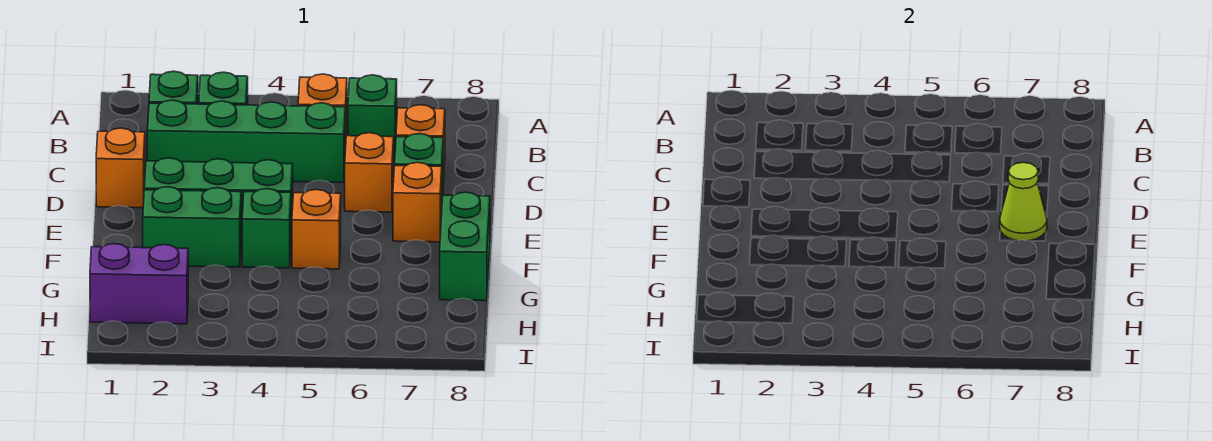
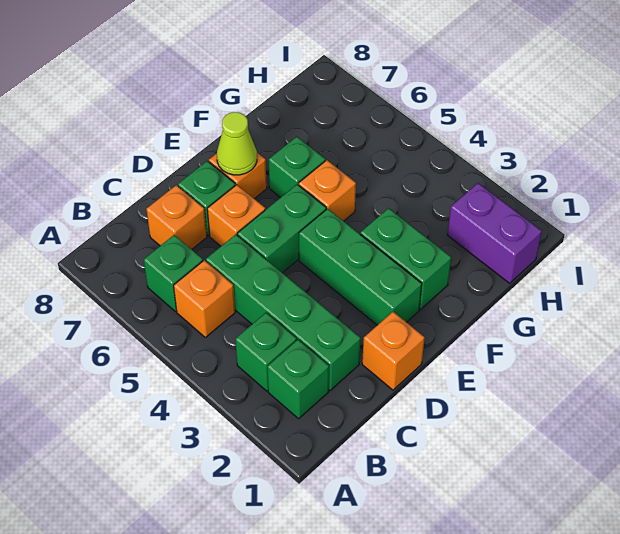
green 1x1 brick [242,189,291,268] -> green 1x1 brick moved to [268,137,325,198]
green 1x2 brick [440,192,490,301] -> green 1x2 brick moved to [237,184,326,273]

